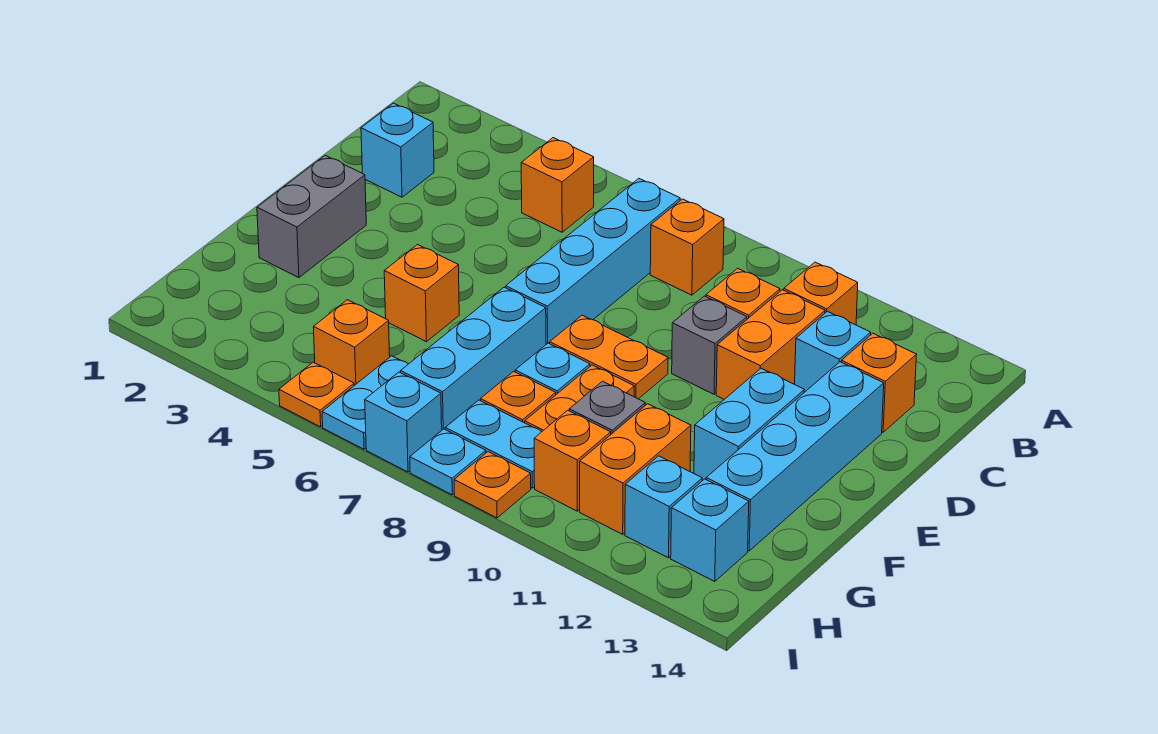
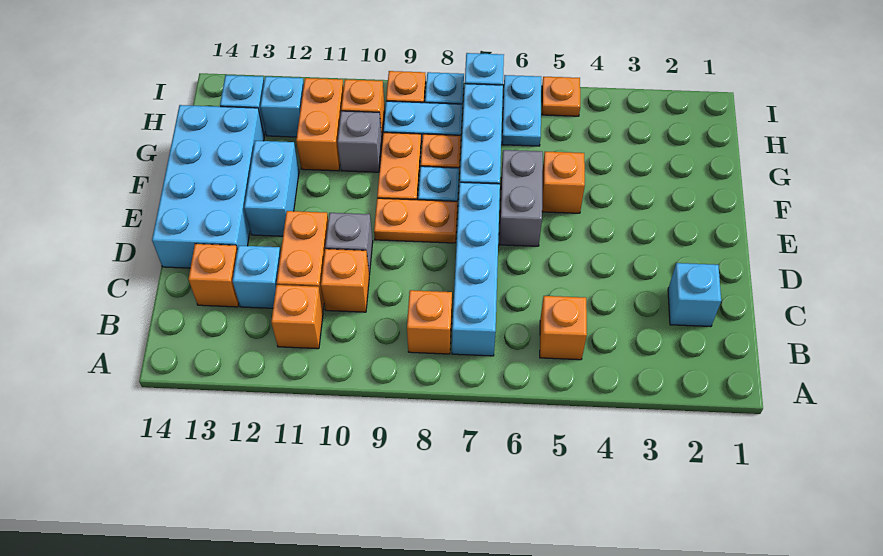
cyan 1x4 brick [706,362,884,551] -> cyan 2x4 brick [152,105,264,268]
grey 1x2 brick [257,155,366,278] -> grey 1x2 brick moved to [499,150,543,246]
orange 1x1 brick [314,300,390,386] -> none

